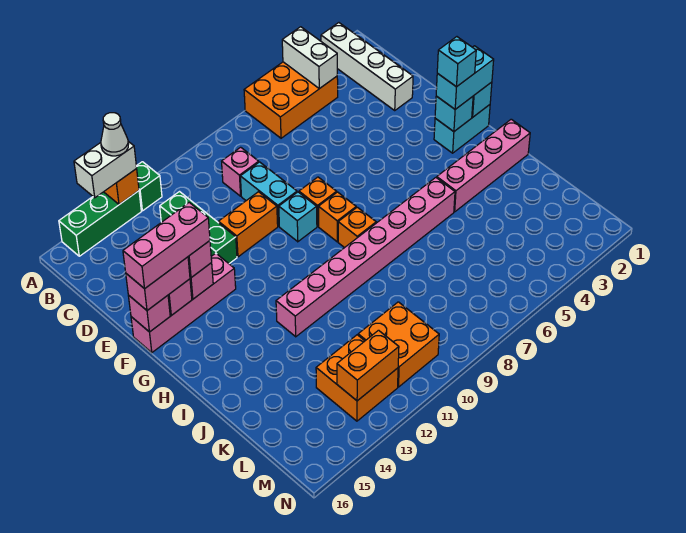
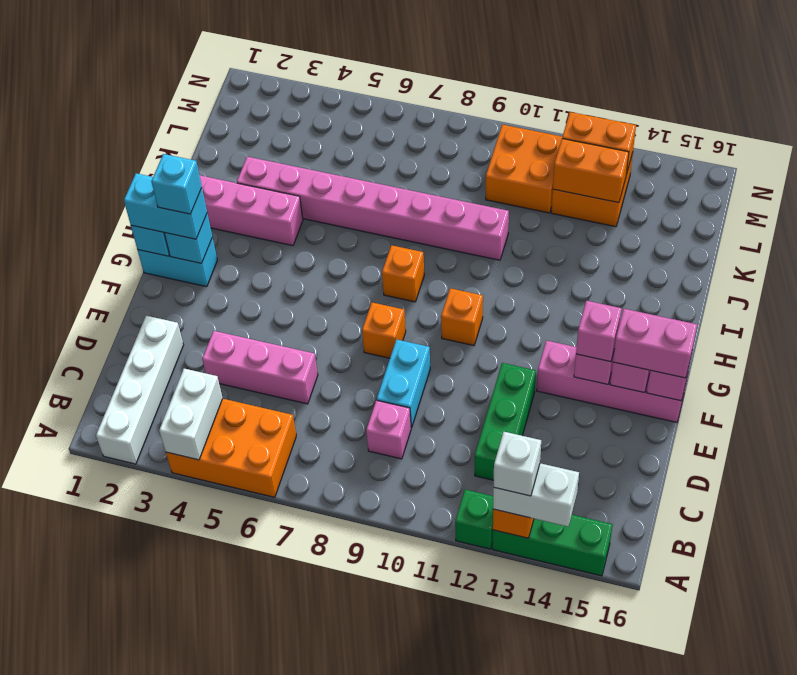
white 1x1 cone [101,113,128,156] -> white 1x1 brick [494,432,541,496]
orange 1x2 brick [219,192,278,257] -> orange 1x2 brick moved to [553,139,629,203]
cyan 1x1 brick [279,192,317,242] -> none
pink 1x3 brick [123,203,210,289] -> pink 1x3 brick moved to [202,331,318,404]
orange 1x1 brick [318,192,356,242] -> orange 1x1 brick moved to [441,288,483,346]
pink 1x8 brick [276,178,455,337] -> pink 1x8 brick moved to [237,157,509,260]

